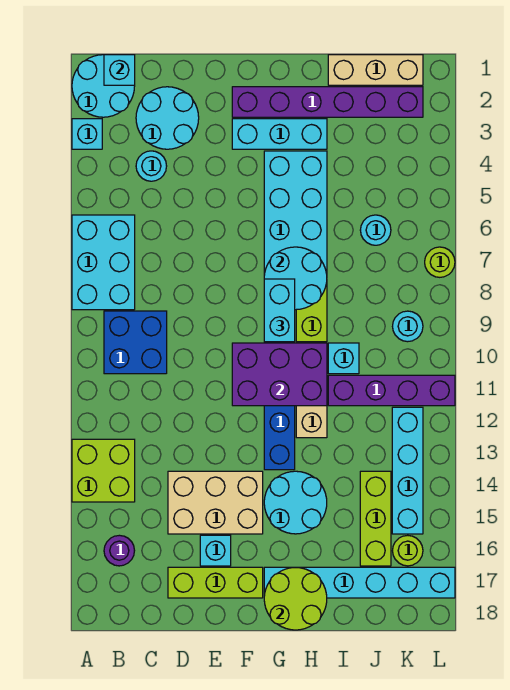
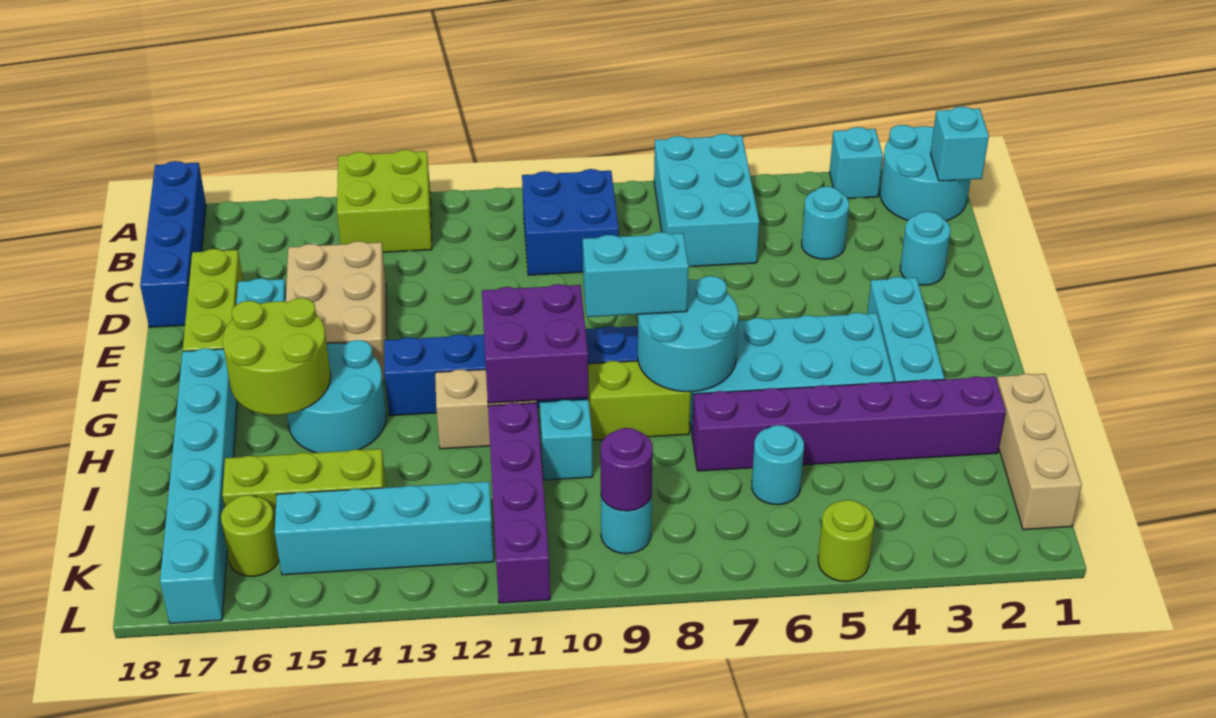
cyan 2x3 brick [72,215,135,310] -> cyan 2x3 brick turned to [654,134,759,267]
none -> blue 1x4 brick [140,161,206,327]
purple 1x1 round brick [104,535,135,566] -> purple 1x1 round brick moved to [601,428,653,511]
cyan 2x2 round brick [136,87,199,149] -> cyan 1x1 round brick [900,212,951,285]
purple 1x6 brick [232,87,423,117] -> purple 1x6 brick turned to [692,377,1006,471]
purple 2x3 brick [232,343,327,406] -> purple 2x2 brick [482,284,588,403]
lime 2x2 round brick [264,567,327,630] -> lime 2x2 round brick moved to [223,298,331,415]
lime 1x1 round brick [425,247,455,277] -> lime 1x1 round brick moved to [818,500,874,582]

